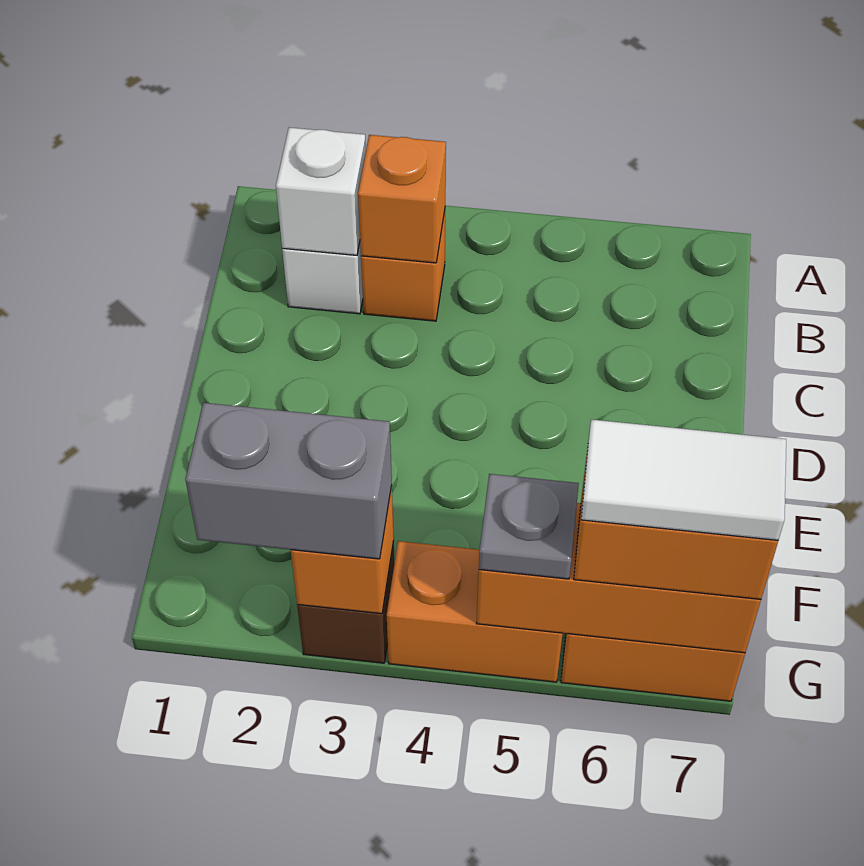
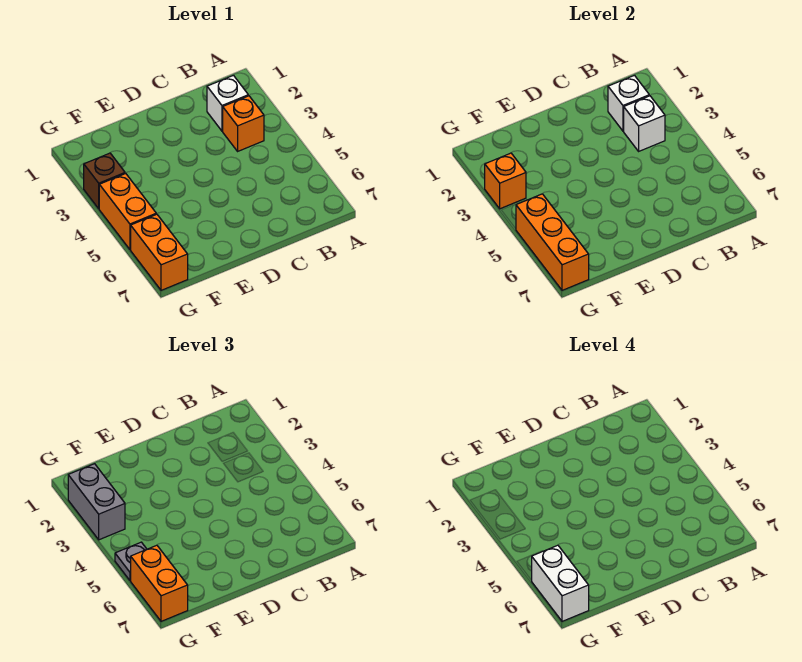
orange 1x1 brick [358,135,446,263] -> white 1x1 brick [624,96,665,151]
white 1x2 tile [581,420,786,540] -> white 1x2 brick [532,545,589,621]

